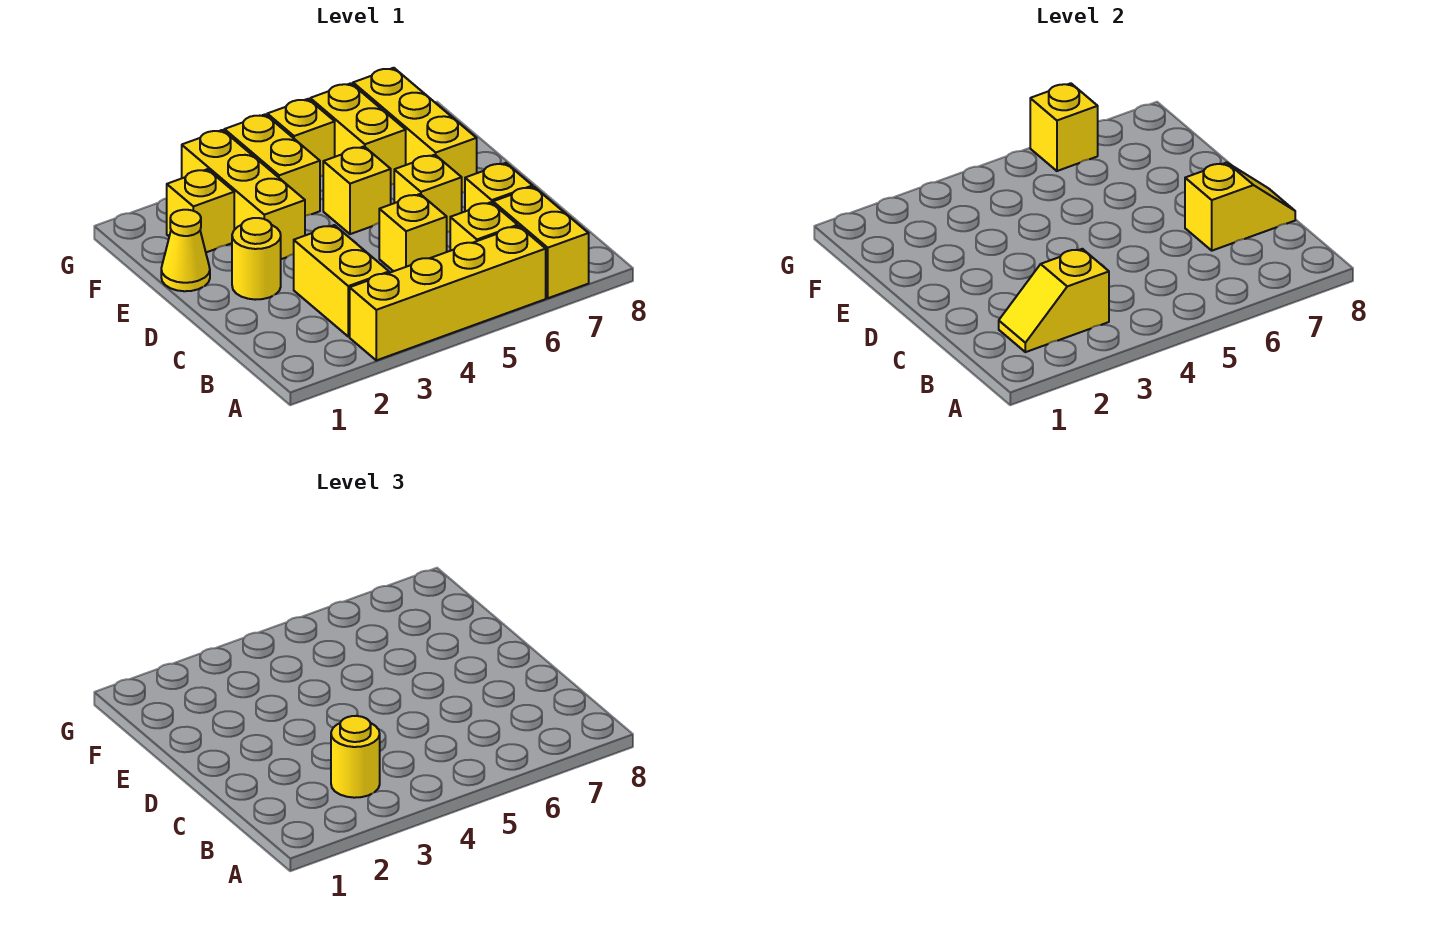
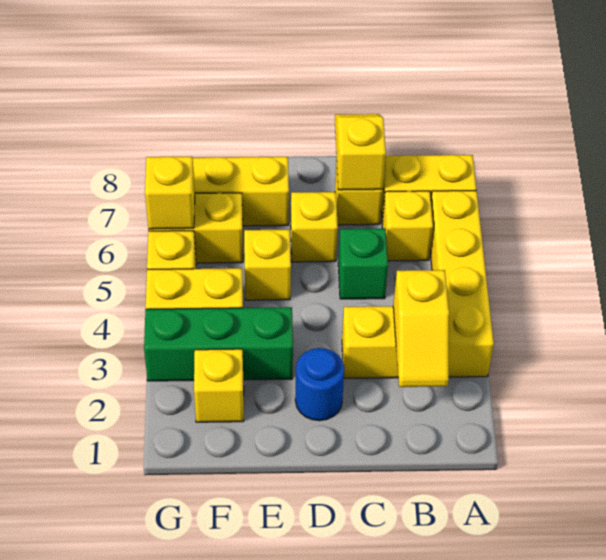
yellow 1x1 round brick [331,716,380,798] -> none
yellow 1x1 brick [379,194,447,271] -> green 1x1 brick [338,228,388,299]
yellow 1x1 round brick [232,218,281,300] -> blue 1x1 round brick [295,348,344,421]
yellow 1x1 cone [161,210,210,291] -> none
yellow 1x3 brick [182,130,305,259] -> green 1x3 brick [144,307,293,381]

